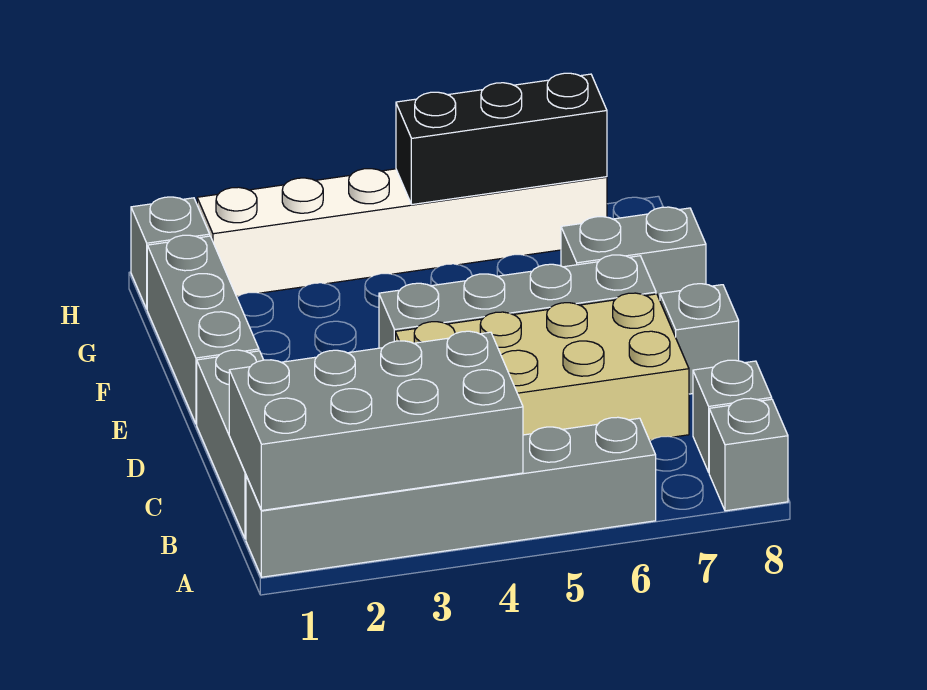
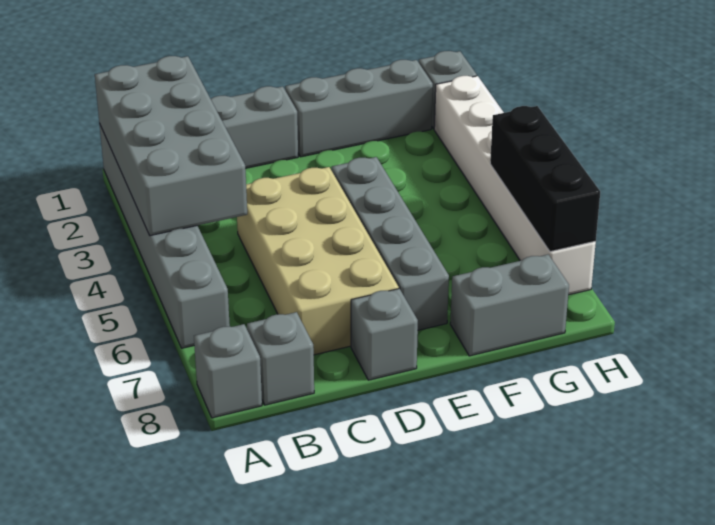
grey 1x2 brick [561,207,706,300] -> grey 1x2 brick turned to [450,254,569,356]

